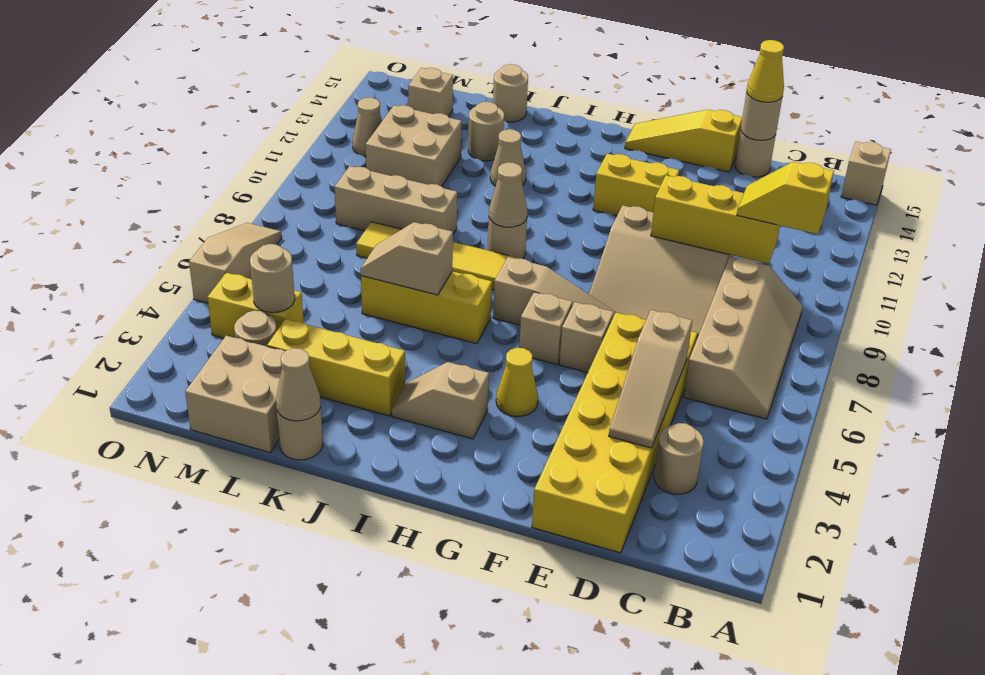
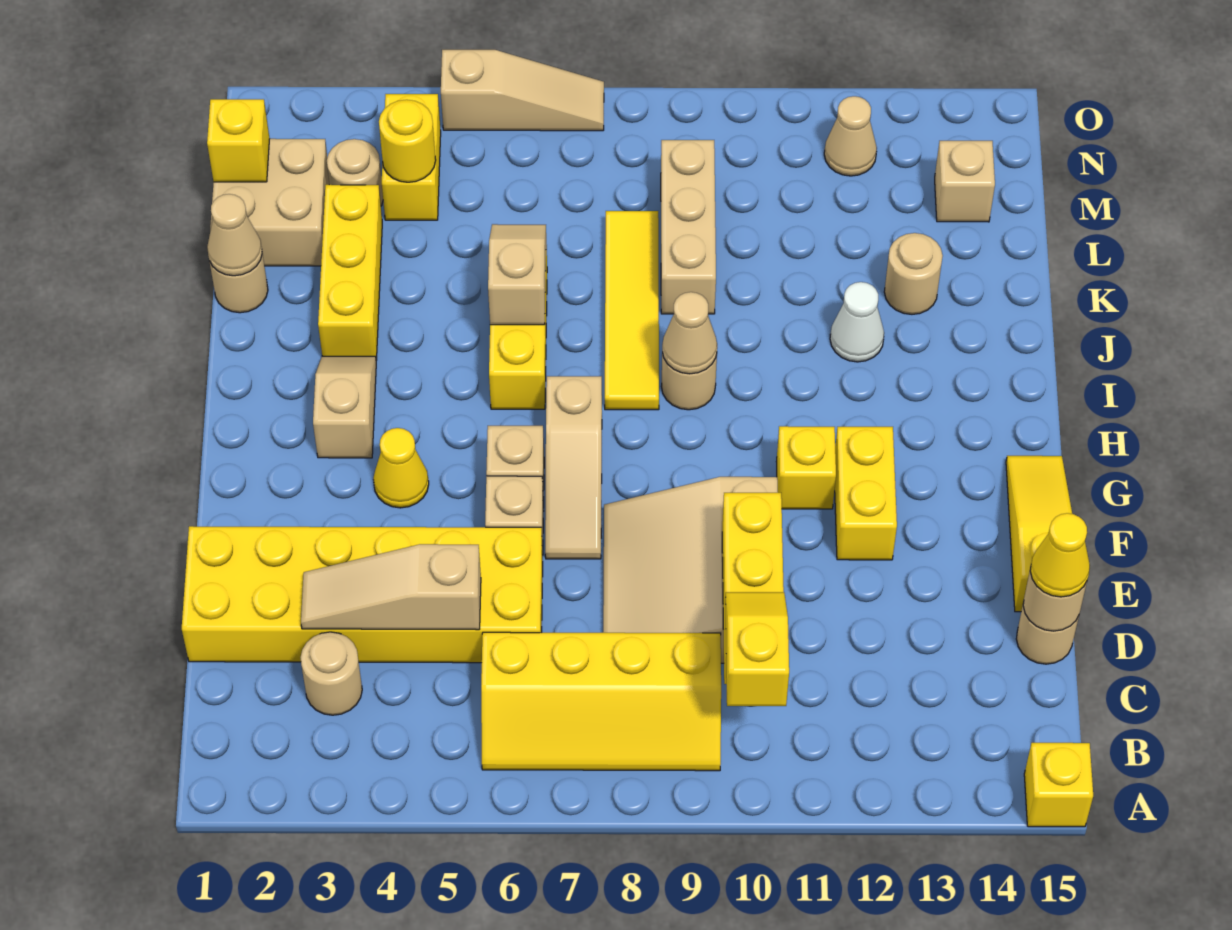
tan 1x1 brick [841,142,891,205] -> yellow 1x1 brick [1024,743,1093,827]
tan 2x4 slope [684,257,803,419] -> yellow 2x4 slope [481,632,721,771]
none -> yellow 1x1 brick [776,426,836,509]
tan 1x1 cone [490,129,526,186] -> white 1x1 cone [830,282,884,362]
tan 1x1 round brick [493,64,528,122] -> none
tan 2x2 brick [366,105,462,186] -> none
none -> yellow 1x1 brick [207,99,270,182]
tan 1x1 round brick [250,244,295,313] -> yellow 1x1 round brick [379,100,436,182]

